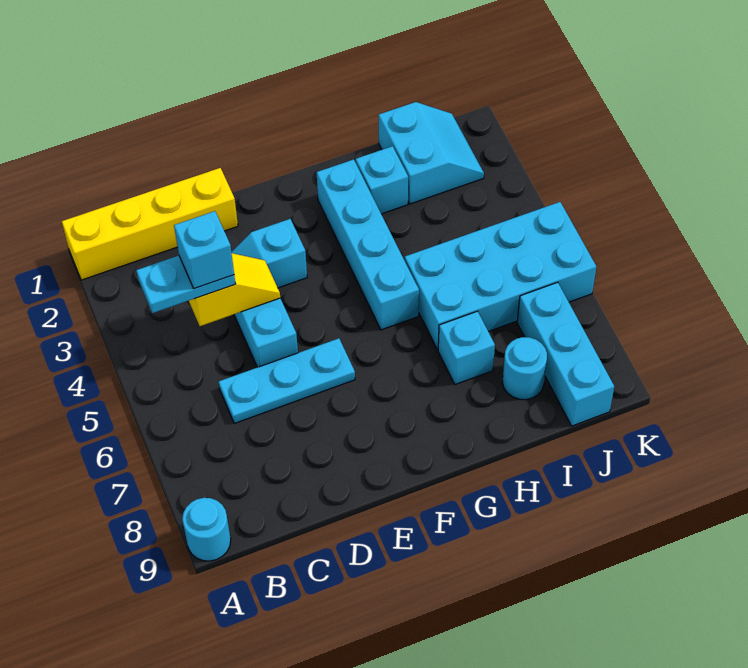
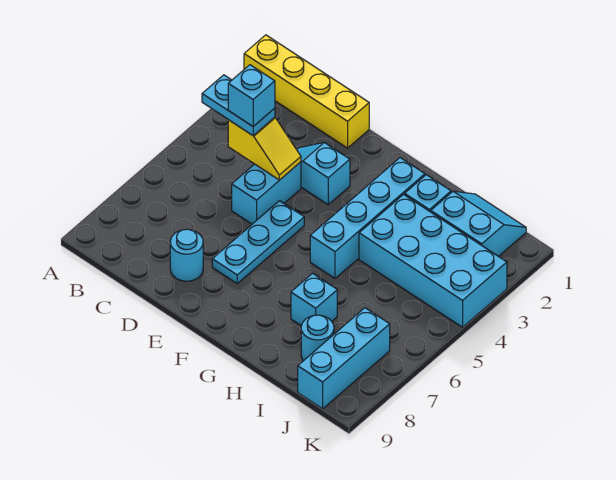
cyan 1x1 round brick [182,498,231,561] -> cyan 1x1 round brick moved to [170,229,203,281]
cyan 1x3 plate [219,338,355,424] -> cyan 1x3 plate turned to [212,201,304,283]
cyan 2x4 brick [405,202,596,350] -> cyan 2x4 brick moved to [359,194,507,327]
cyan 2x2 slope [378,102,484,204] -> cyan 2x2 slope turned to [431,191,526,257]

